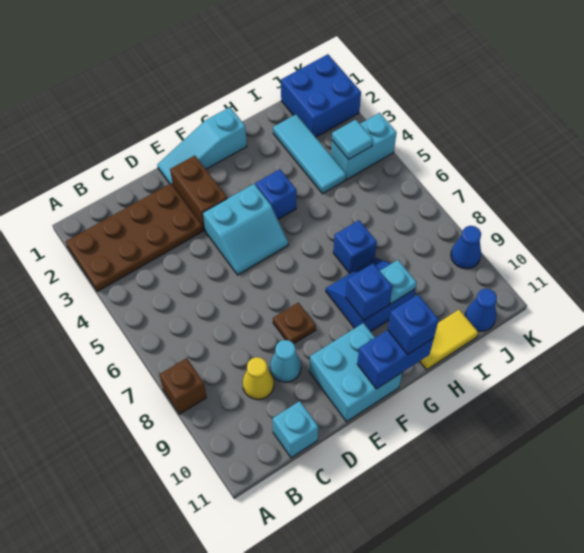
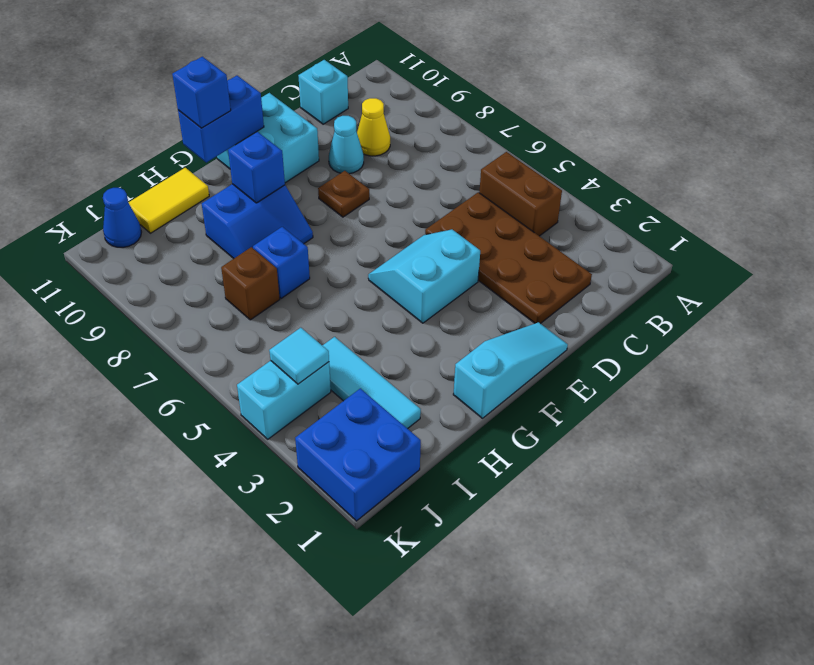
brown 2x4 plate [66,183,203,291] -> brown 2x4 plate turned to [425,192,592,324]
brown 1x1 brick [159,358,207,414] -> brown 1x1 brick moved to [221,247,280,320]
brown 1x2 brick [170,156,227,230] -> brown 1x2 brick moved to [479,152,562,236]
blue 1x1 brick [255,169,297,219] -> none
cyan 1x1 plate [380,260,417,304] -> none
blue 1x1 cone [451,226,481,269] -> none

